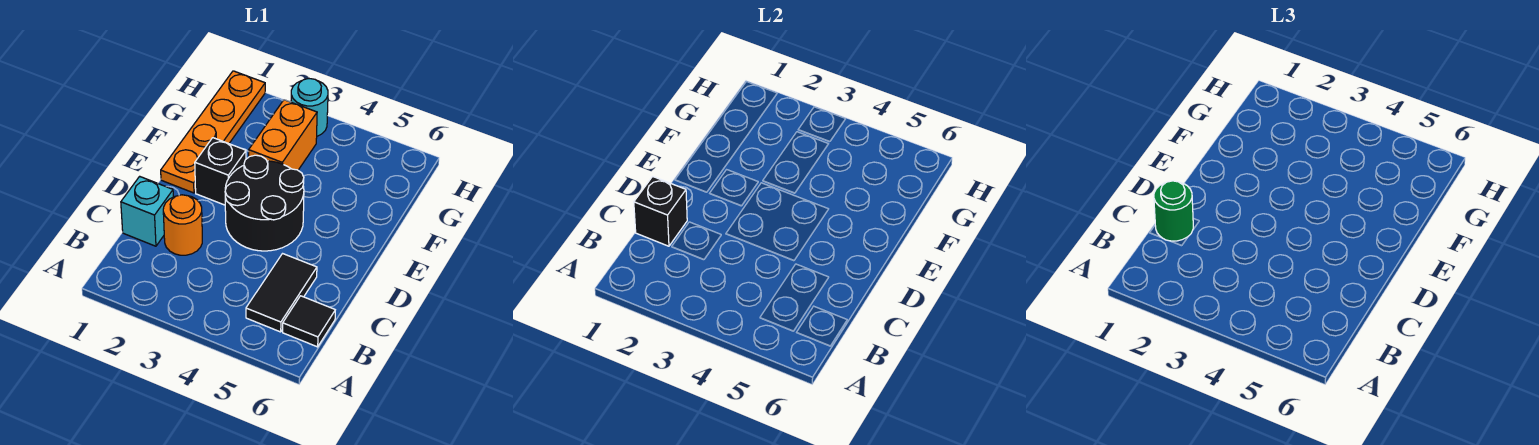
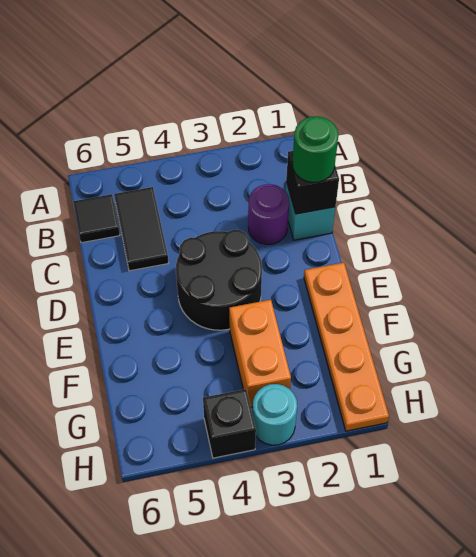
orange 1x1 round brick [163,195,202,255] -> purple 1x1 round brick [248,184,289,245]
black 1x1 brick [195,138,246,205] -> black 1x1 brick moved to [203,389,256,458]

